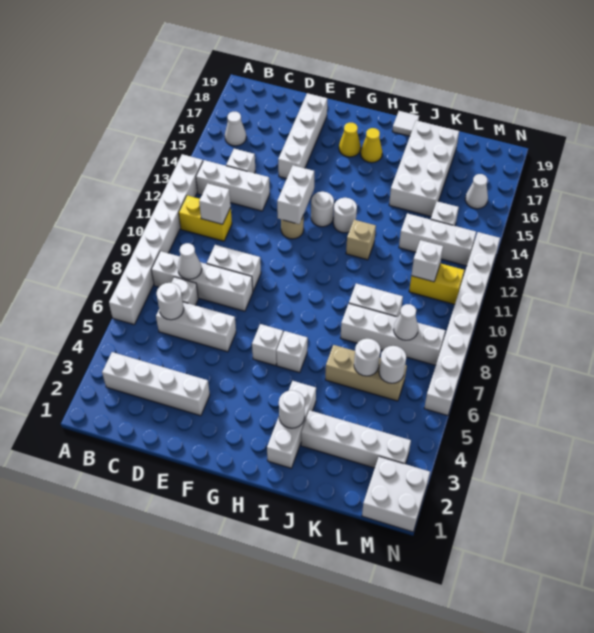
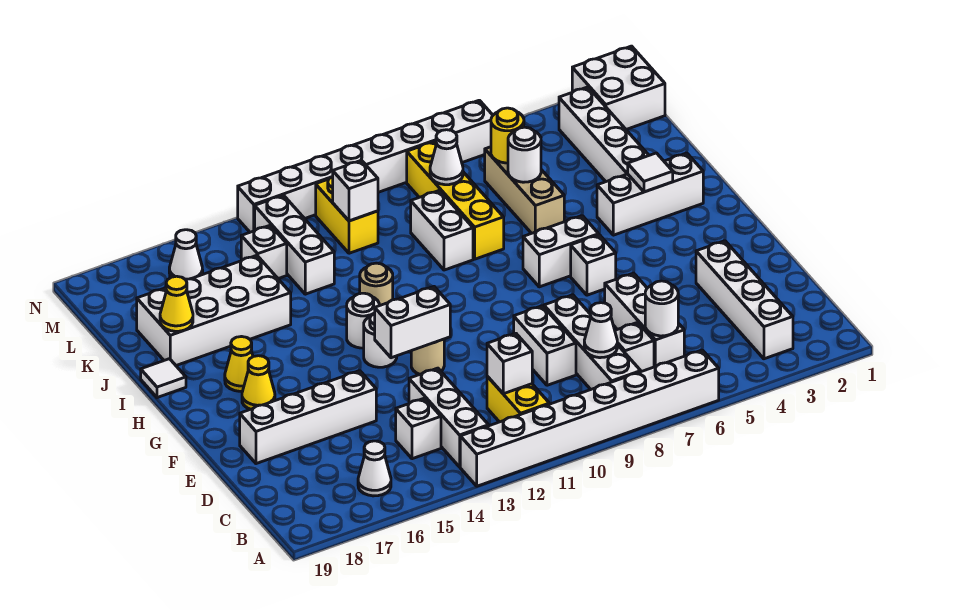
white 1x1 brick [276,331,308,373] -> white 1x2 brick [523,216,599,287]
white 1x1 round brick [279,390,305,428] -> white 1x1 tile [628,153,673,192]
tan 1x1 brick [346,220,376,260] -> tan 1x1 round brick [360,263,393,306]
white 1x4 brick [340,303,445,365] -> yellow 1x4 brick [407,141,504,259]
none -> yellow 1x1 cone [160,276,193,331]
white 1x1 round brick [379,346,406,383] -> yellow 1x1 round brick [491,108,524,163]

